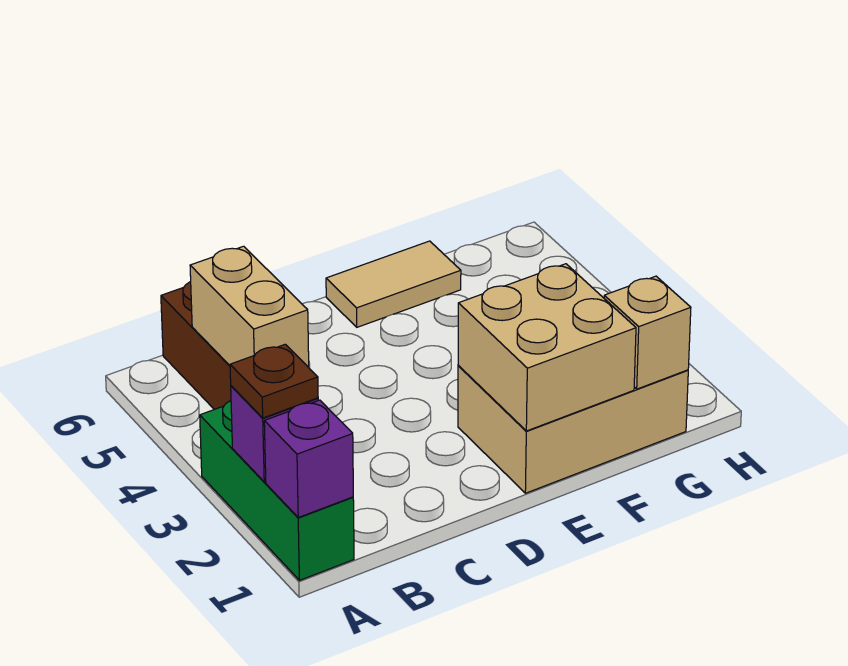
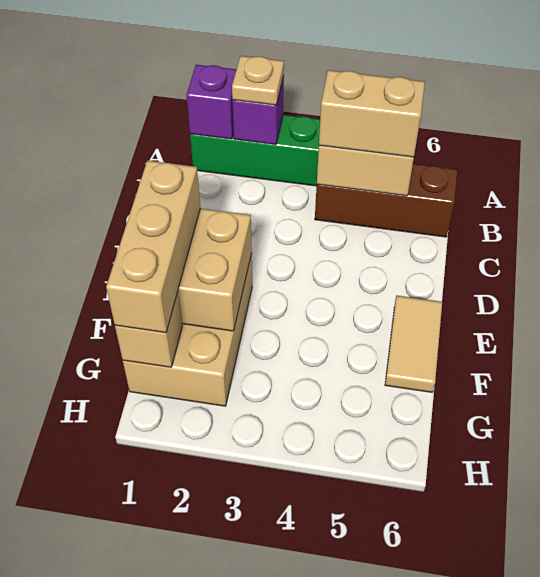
brown 1x1 plate [230,344,318,418] -> tan 1x1 plate [232,56,284,105]
none -> tan 1x2 brick [319,70,425,157]
none -> tan 1x3 brick [106,161,200,333]

